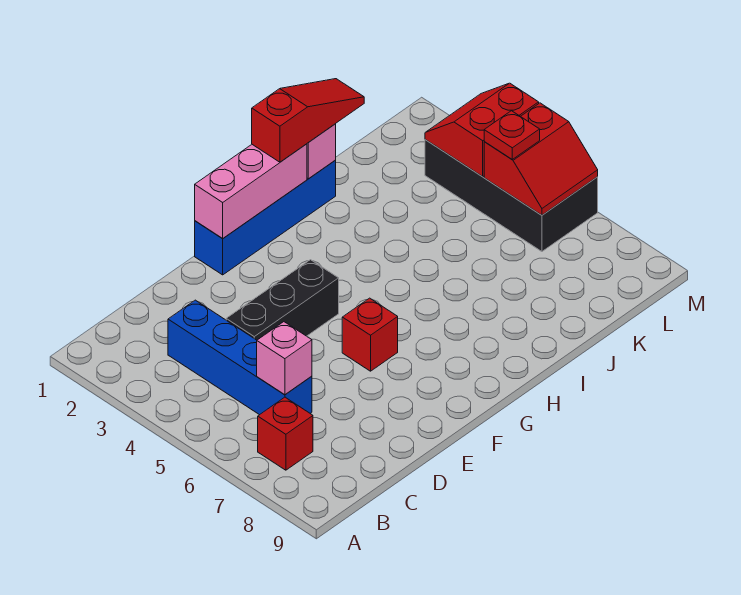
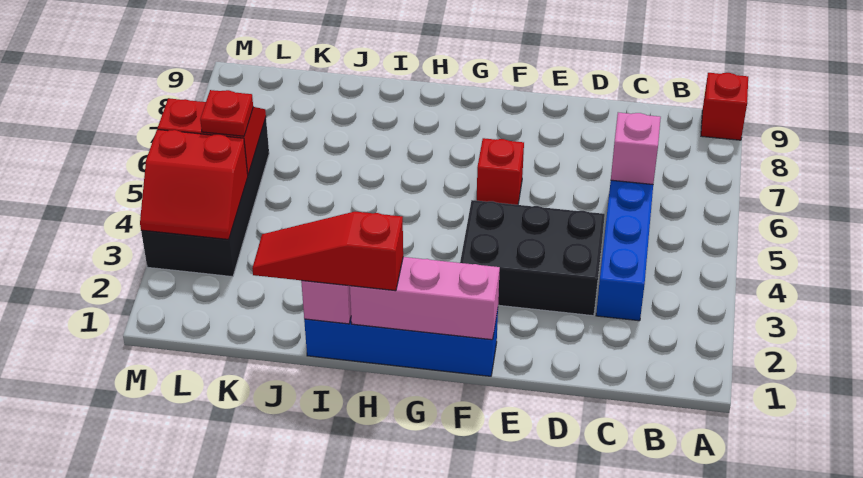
red 1x1 brick [258,397,313,470] -> red 1x1 brick moved to [701,73,748,140]
black 1x3 brick [226,260,339,340] -> black 2x3 brick [460,200,605,316]

